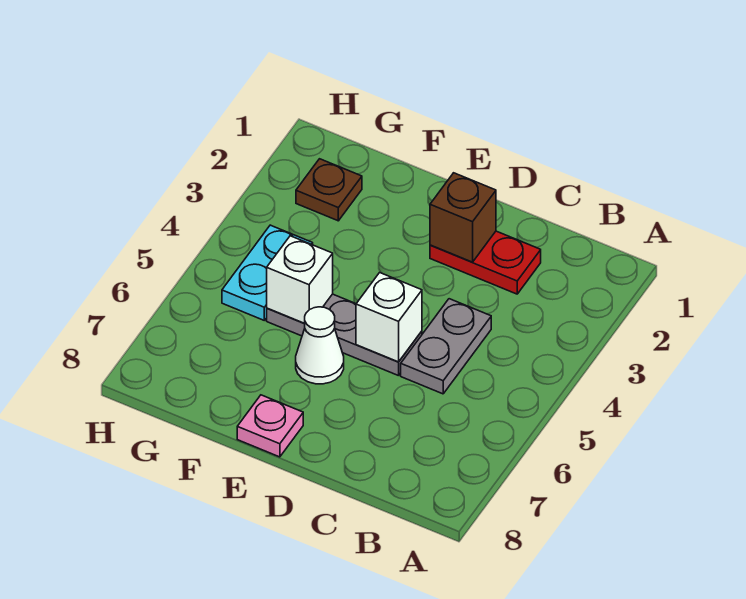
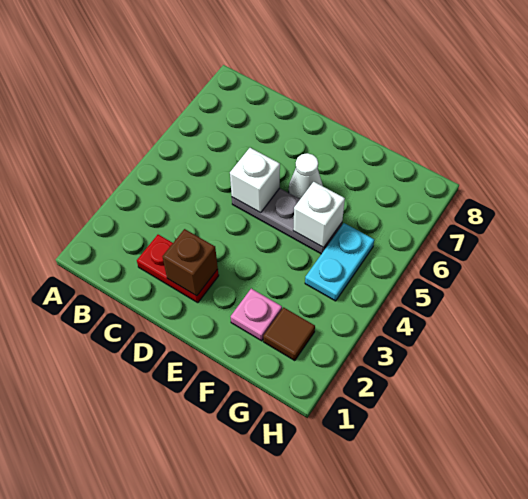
grey 1x2 plate [401,299,491,394] -> none
pink 1x1 plate [237,395,303,457] -> pink 1x1 plate moved to [231,289,282,341]
brown 1x1 plate [296,159,362,221] -> brown 1x1 tile [263,307,315,361]

